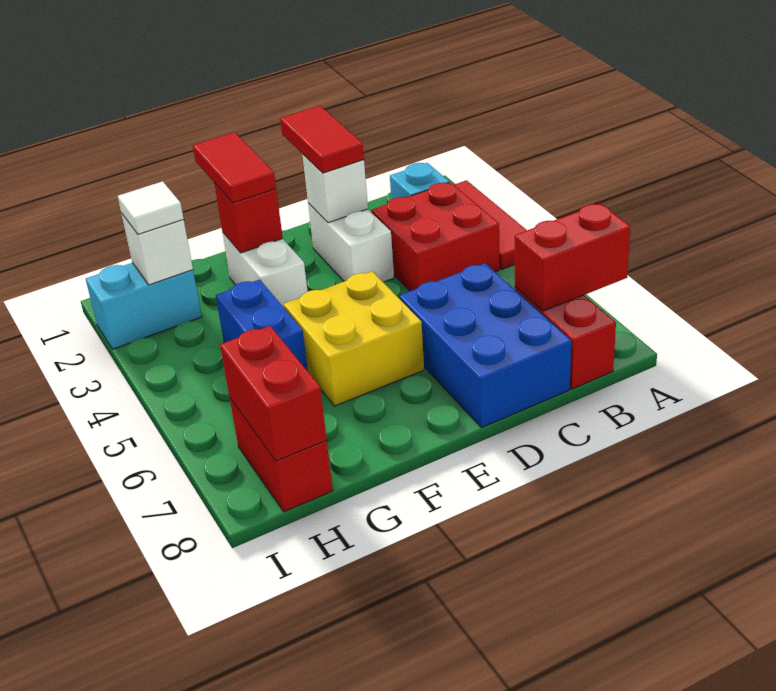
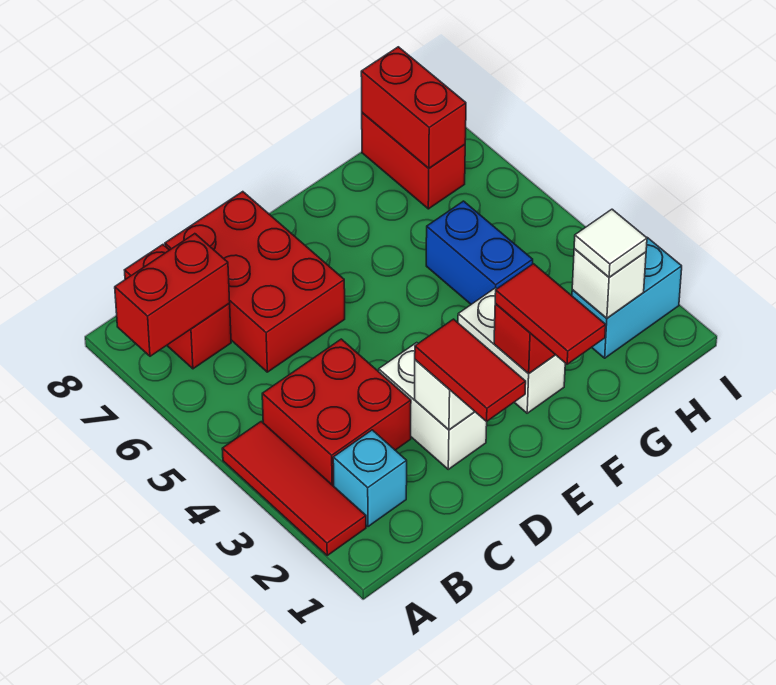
blue 2x3 brick [399,263,571,428] -> red 2x3 brick [165,192,345,372]
yellow 2x2 brick [284,271,424,406] -> none

